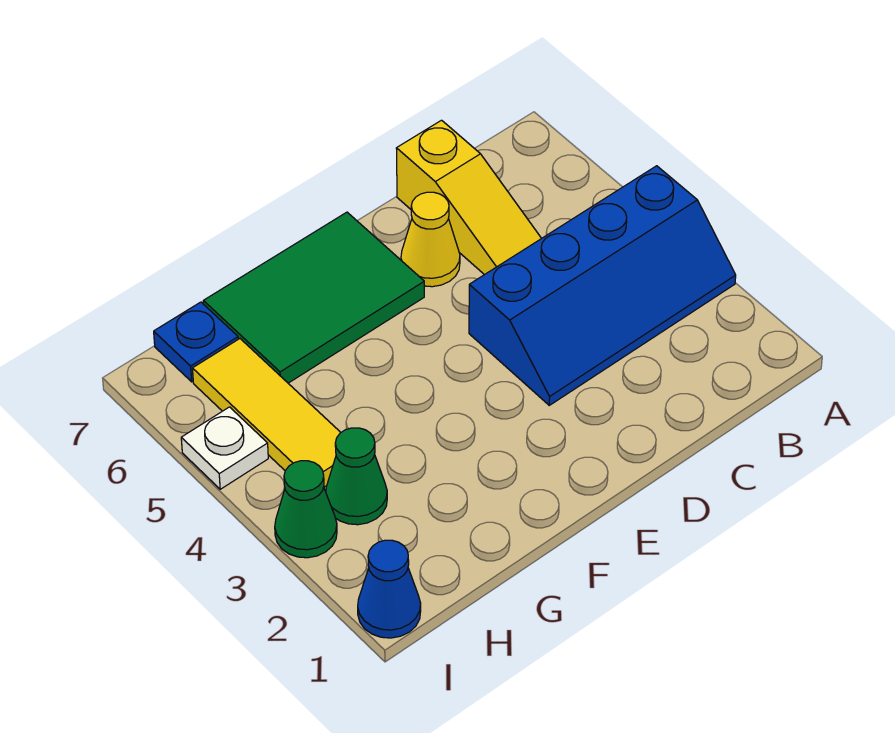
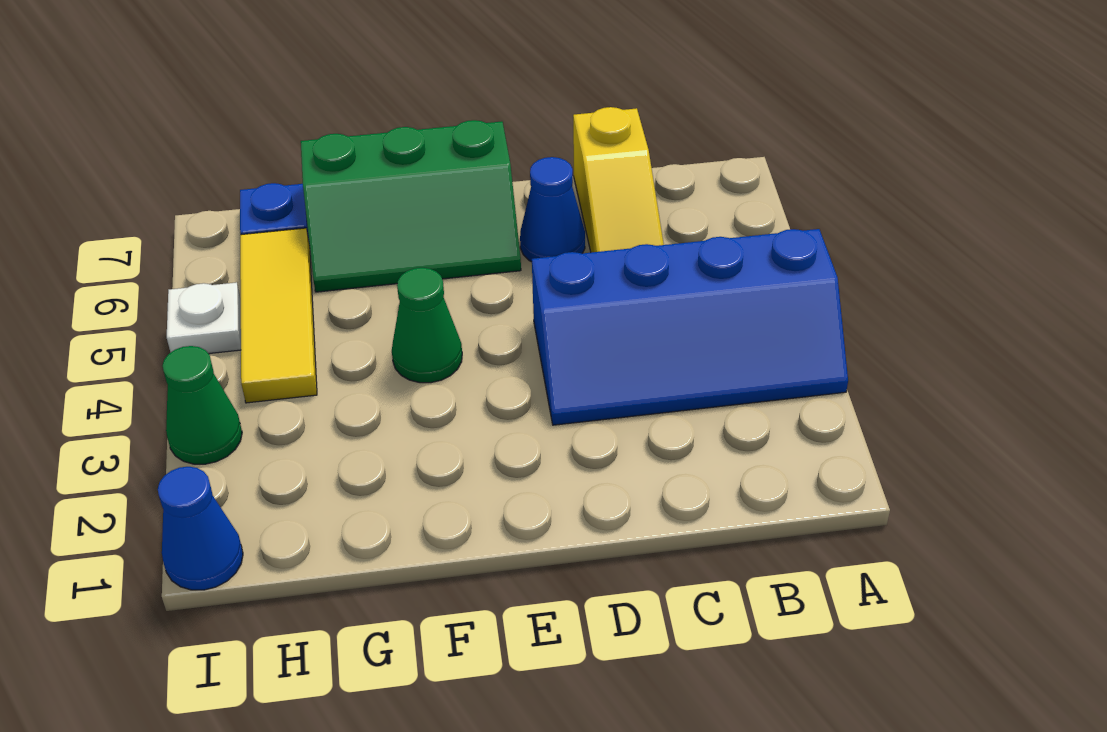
yellow 1x1 cone [401,192,460,287] -> blue 1x1 cone [520,157,585,262]
green 2x3 tile [203,212,424,383] -> green 2x3 slope [301,120,521,292]
green 1x1 cone [326,428,387,525] -> green 1x1 cone moved to [392,268,462,383]

